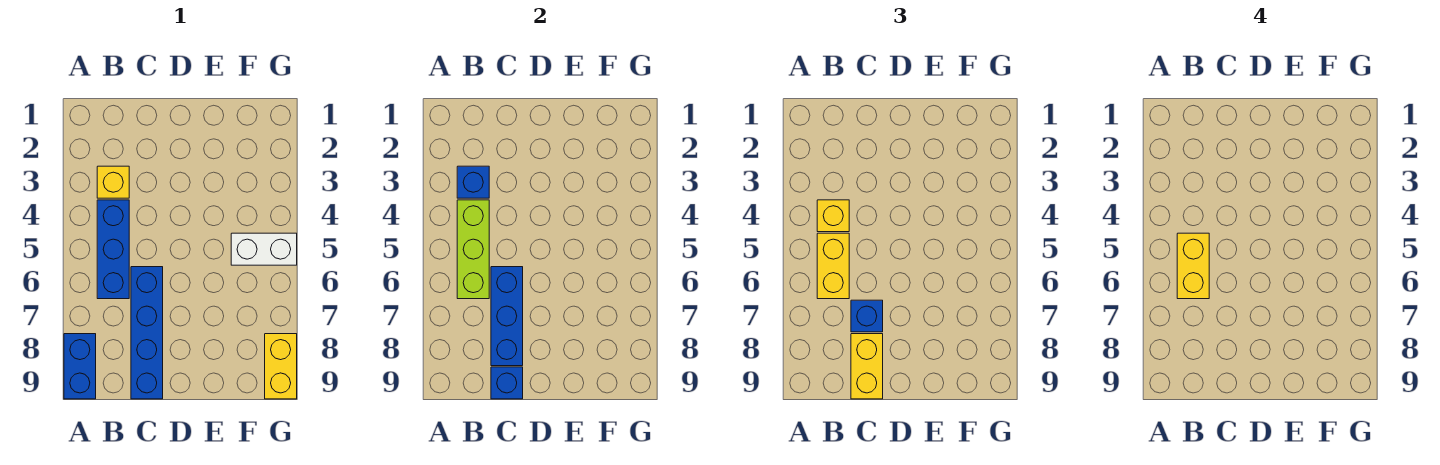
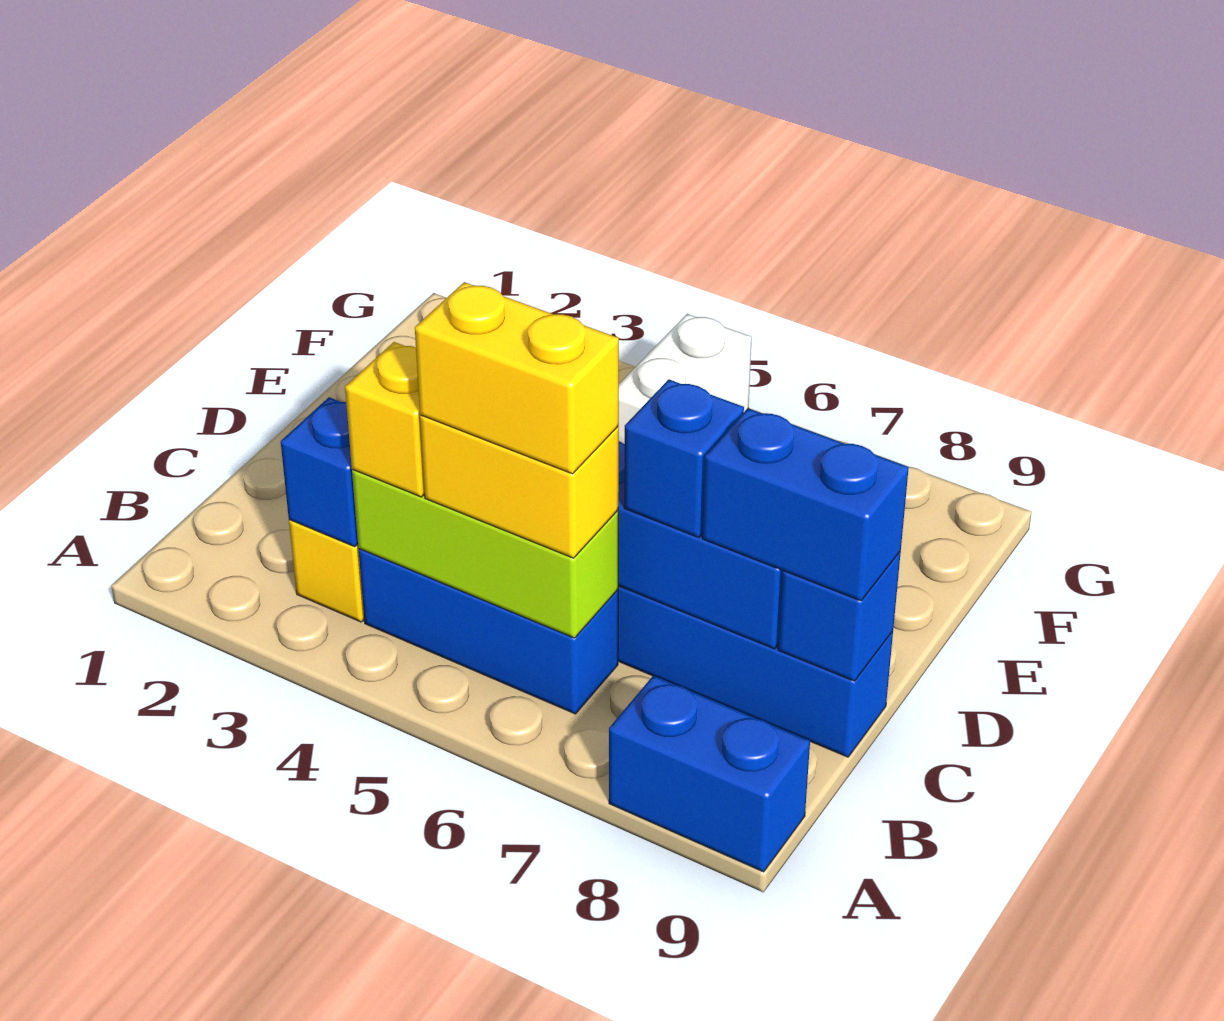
yellow 1x2 brick [851,334,883,399] -> blue 1x2 brick [703,408,909,601]
yellow 1x2 brick [265,334,297,399] -> none

